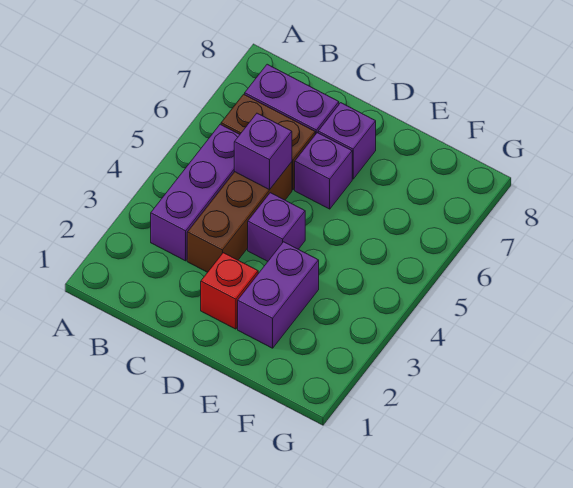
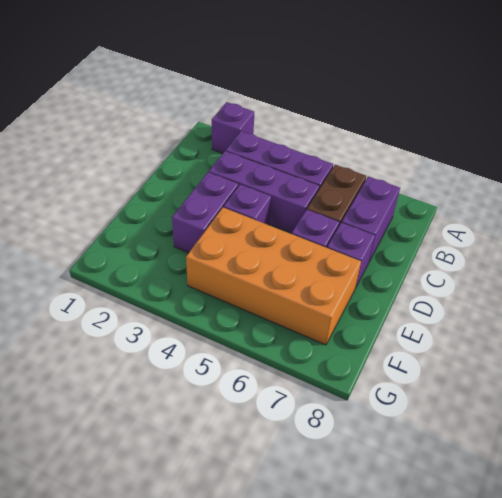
brown 1x3 brick [187,162,292,272] -> purple 1x3 brick [209,151,320,233]
purple 1x1 brick [234,113,292,190] -> purple 1x1 brick moved to [212,102,254,153]
red 1x1 brick [201,253,258,329] -> none
purple 1x2 brick [238,242,319,348] -> purple 1x2 brick turned to [172,172,238,253]
none -> orange 2x4 brick [186,207,361,345]

